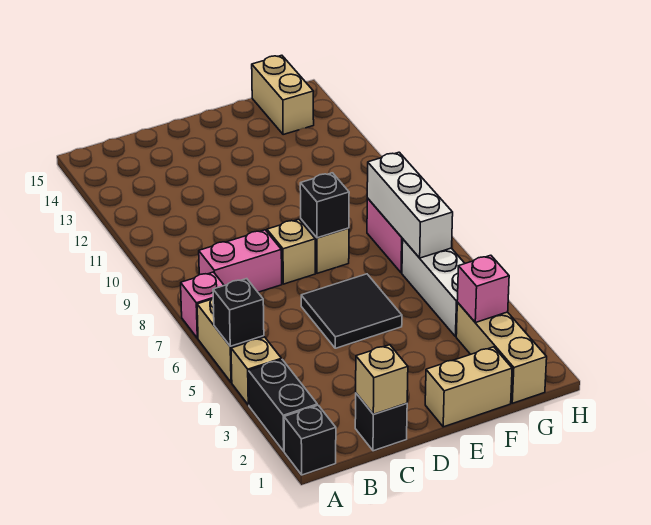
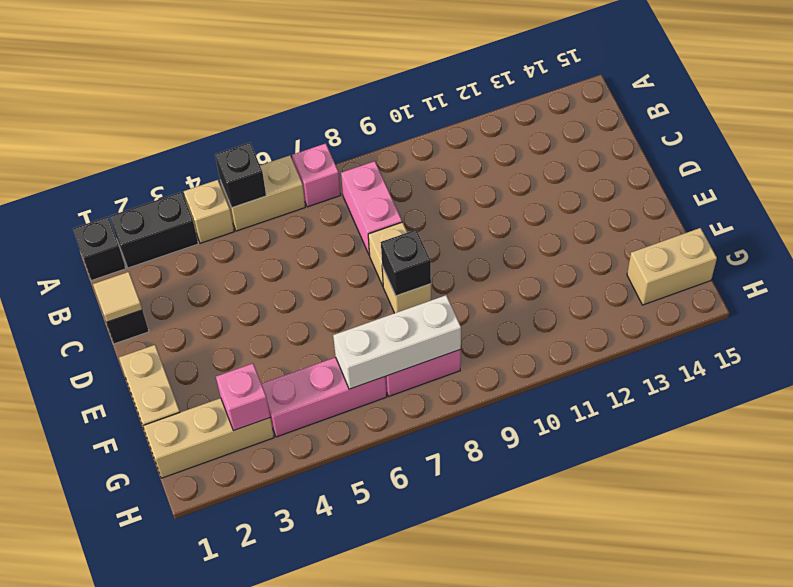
tan 1x1 brick [356,345,408,414] -> tan 1x1 tile [93,272,142,322]
black 2x2 tile [301,274,402,348] -> none
white 1x3 brick [402,240,465,336] -> pink 1x3 brick [262,357,387,437]

